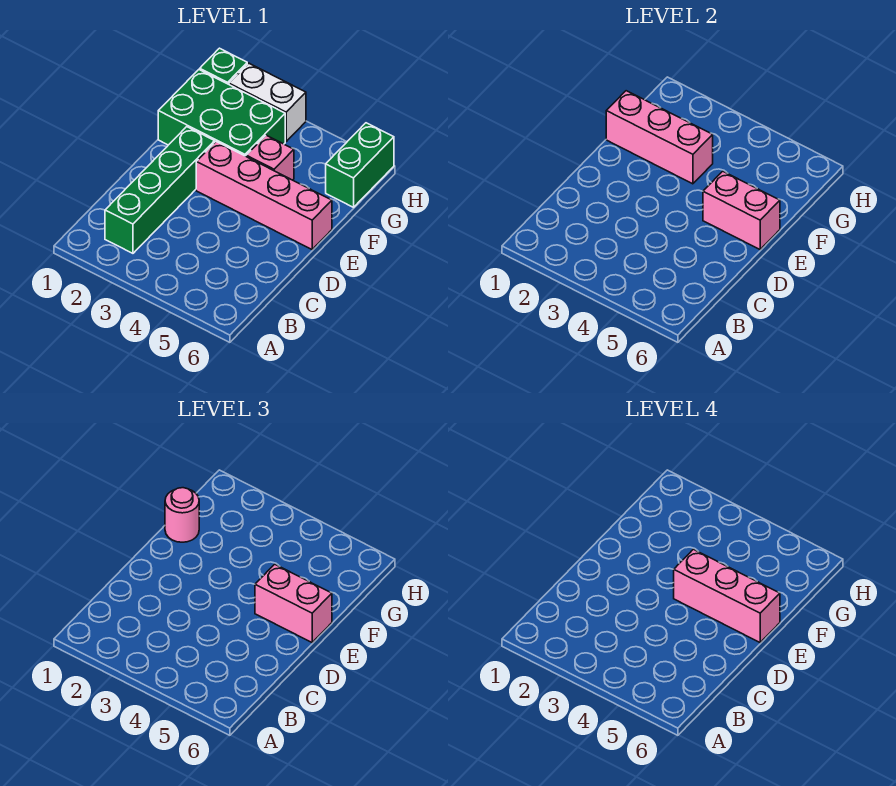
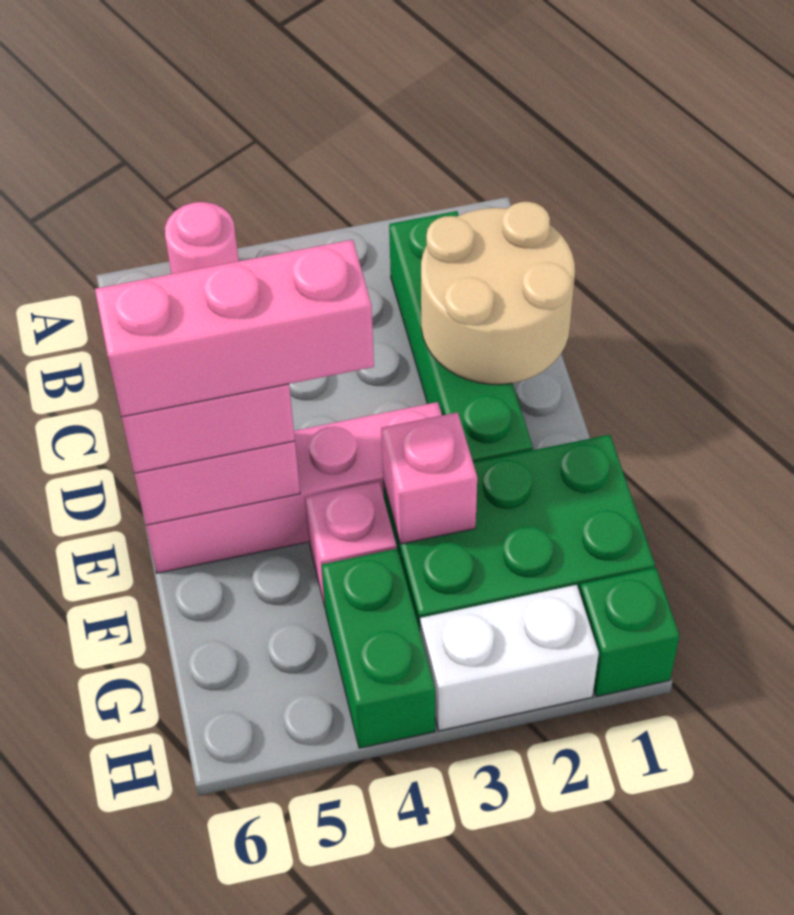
none -> tan 2x2 round brick [421,202,575,384]
pink 1x3 brick [606,91,713,184] -> pink 1x1 brick [381,412,477,544]
pink 1x1 round brick [165,488,199,542] -> pink 1x1 round brick moved to [165,202,239,274]
green 1x2 brick [326,123,394,207] -> green 1x2 brick moved to [322,549,435,748]

